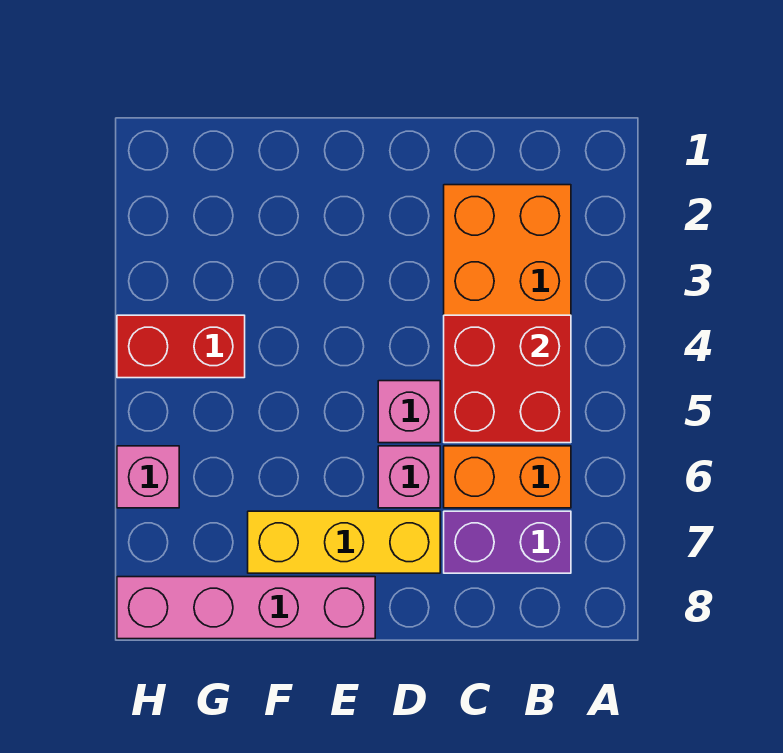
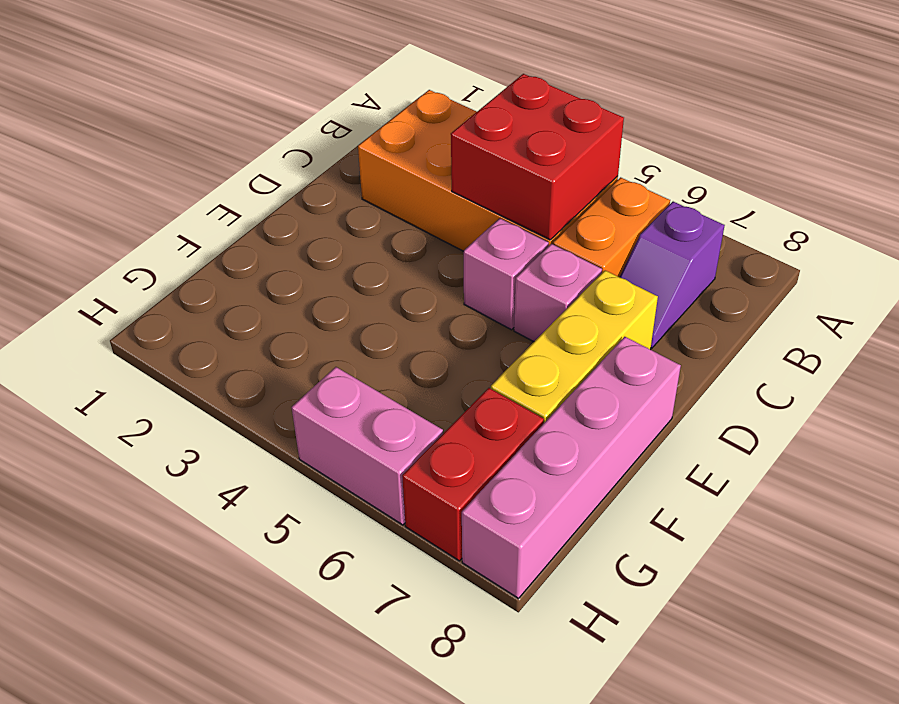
purple 1x2 brick [444,511,571,573] -> purple 1x2 slope [620,202,725,348]
red 1x2 brick [117,315,245,378] -> red 1x2 brick moved to [402,388,544,561]
pink 1x1 brick [117,446,179,508] -> pink 1x2 brick [292,367,443,525]

